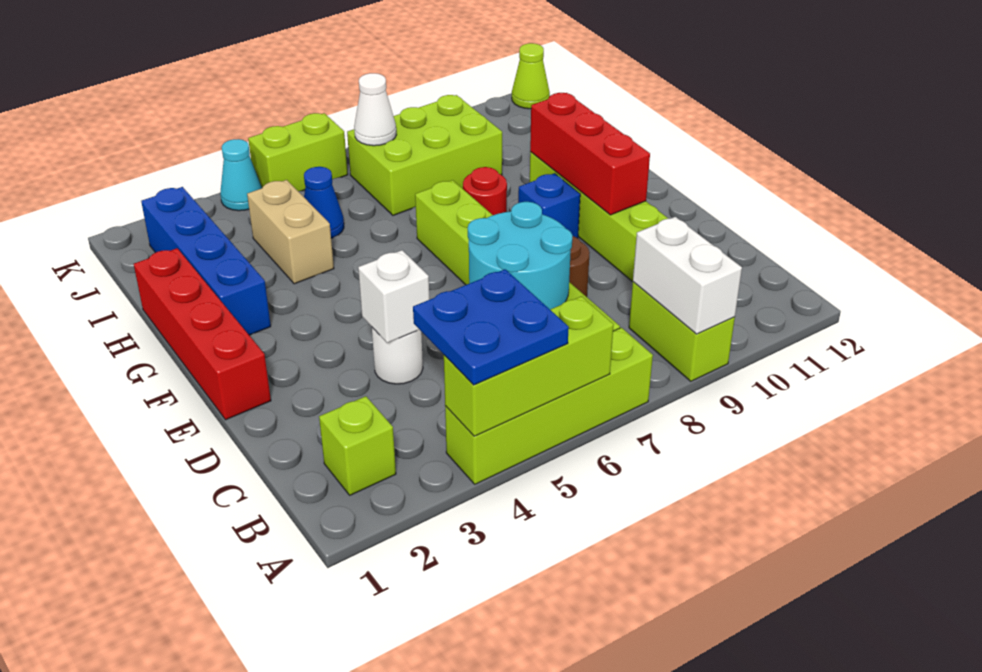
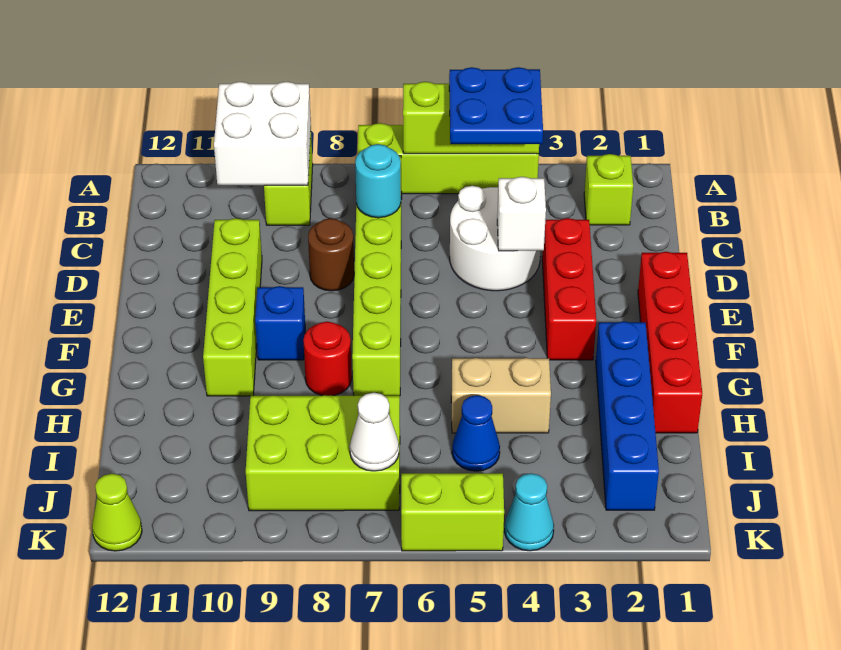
white 1x2 brick [633,217,742,334] -> white 2x2 brick [214,82,311,185]
cyan 2x2 round brick [468,202,573,309] -> cyan 1x1 round brick [355,144,401,218]
white 1x1 round brick [372,328,423,384] -> white 2x2 round brick [450,186,540,291]
red 1x3 brick [530,93,650,215] -> red 1x3 brick moved to [542,218,596,360]
tan 1x2 brick [247,180,334,284] -> tan 1x2 brick turned to [451,358,551,433]

